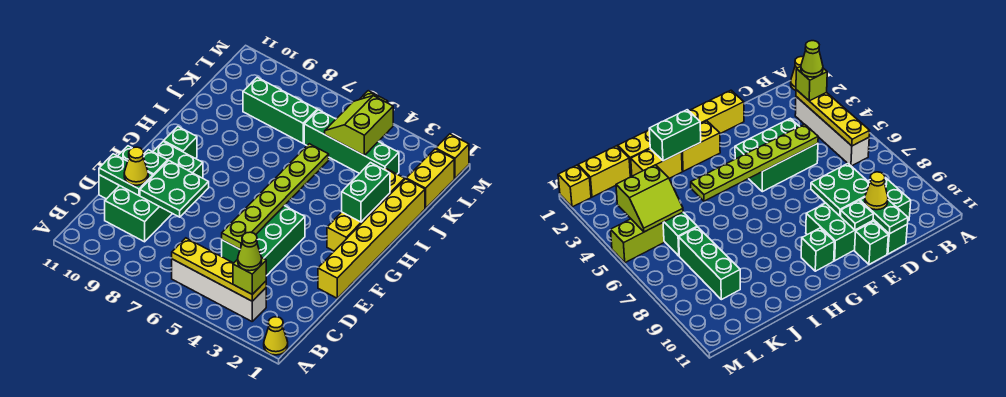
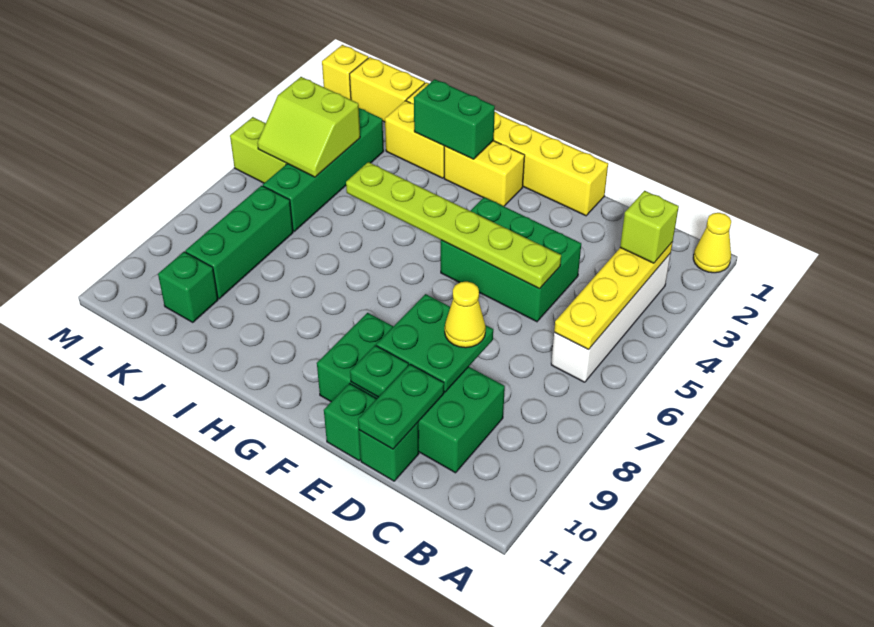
lime 1x1 cone [238,232,262,271] -> none
yellow 1x1 cone [124,147,148,185] -> yellow 1x1 cone moved to [445,282,486,348]
green 1x1 brick [164,127,197,159] -> green 1x1 brick moved to [158,252,218,323]

